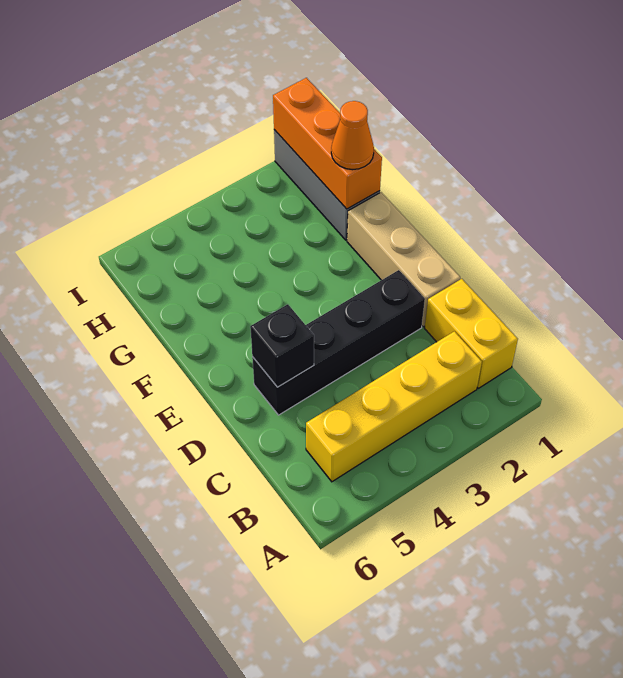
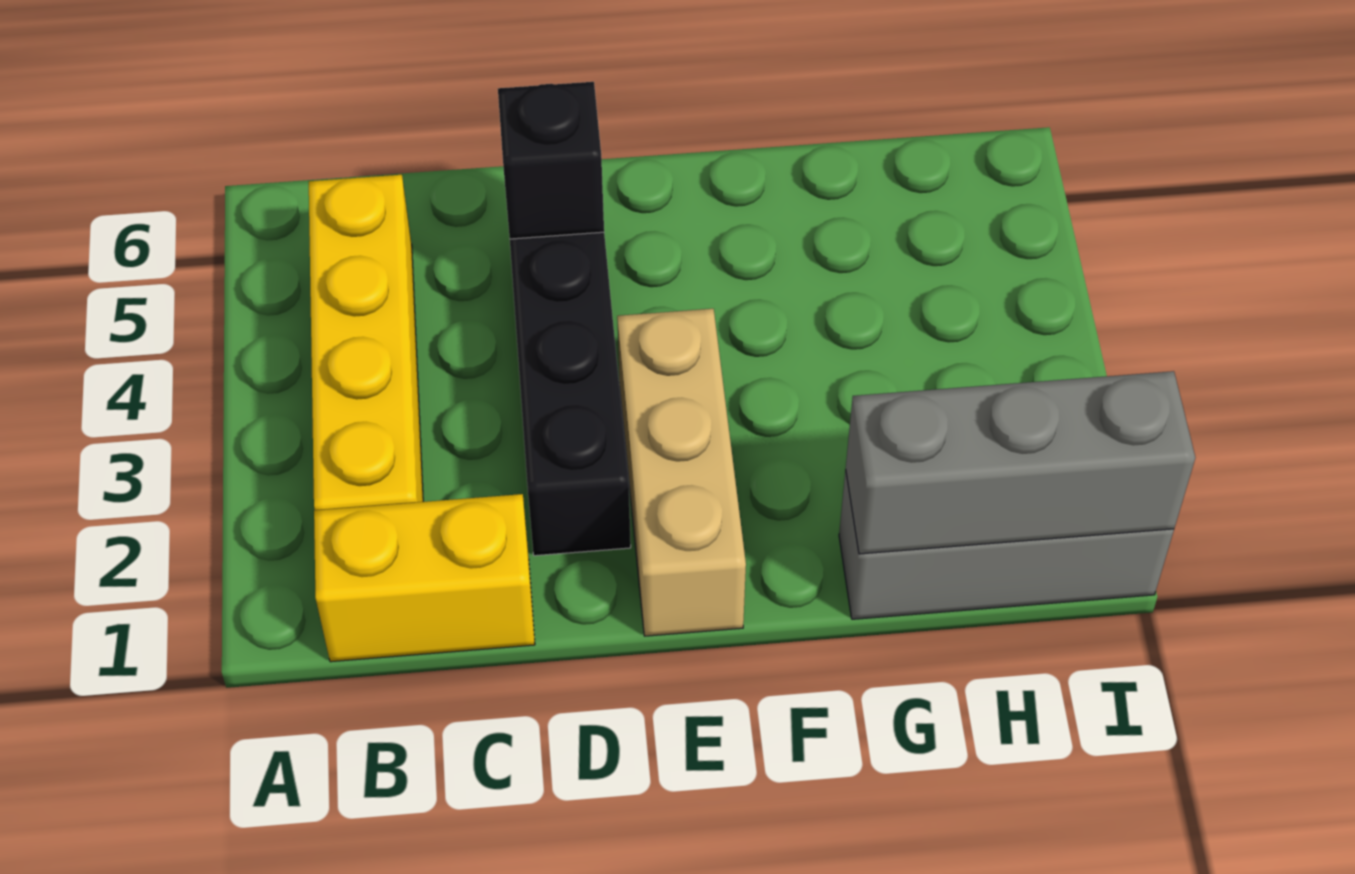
tan 1x3 brick [347,192,460,327] -> tan 1x3 brick turned to [617,309,746,636]
orange 1x3 brick [273,78,382,209] -> grey 1x3 brick [846,371,1195,554]
orange 1x1 cone [331,101,374,170] -> none

